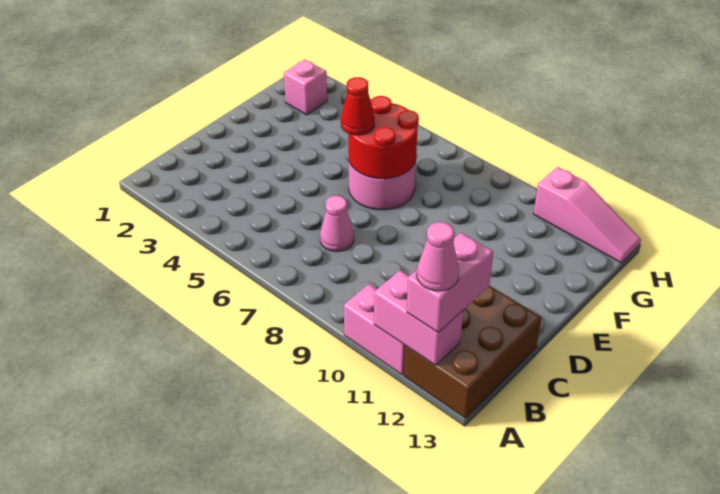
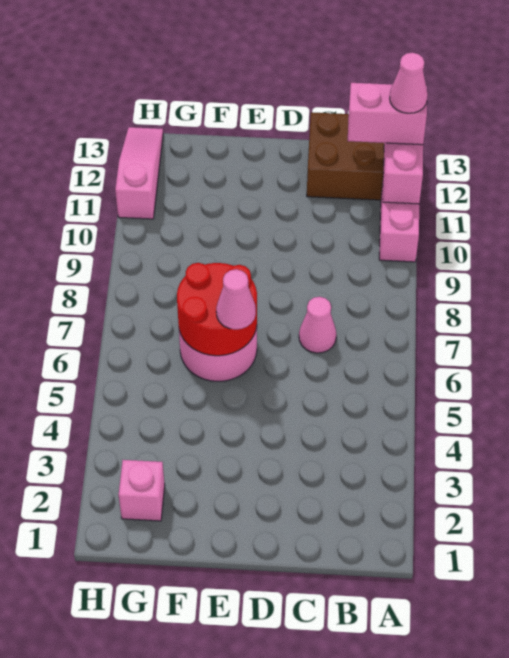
red 1x1 cone [341,77,375,135] -> pink 1x1 cone [216,269,256,329]

